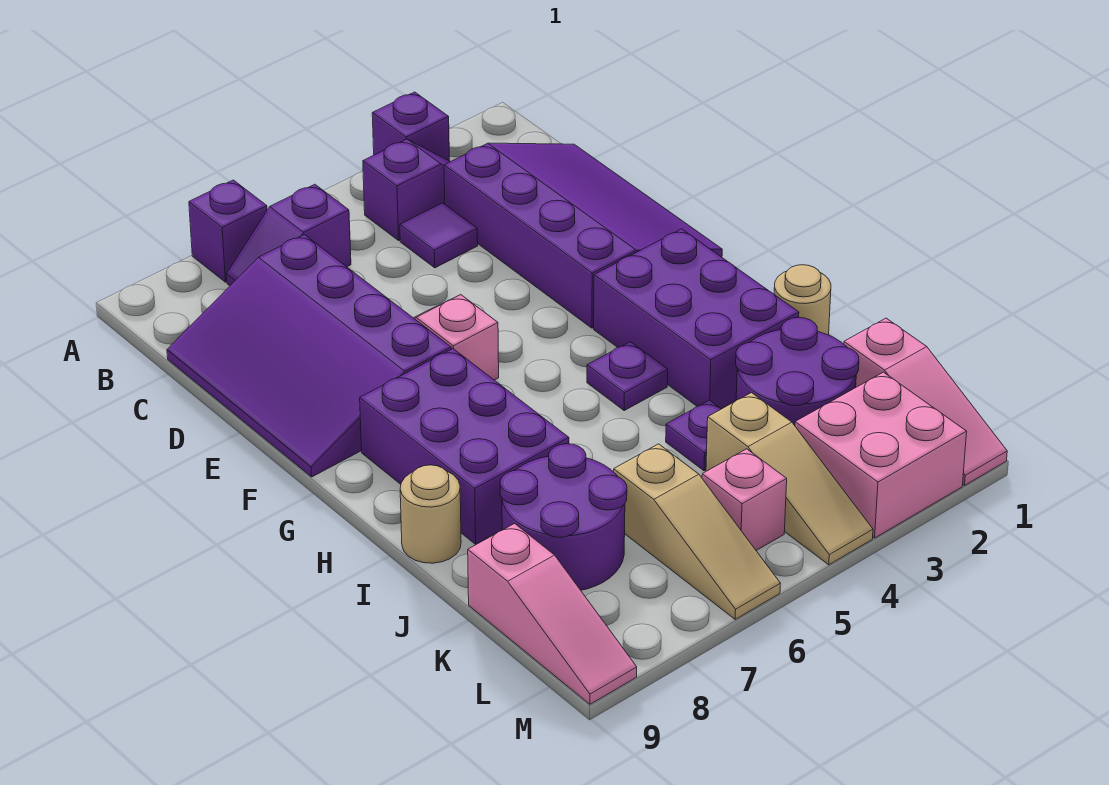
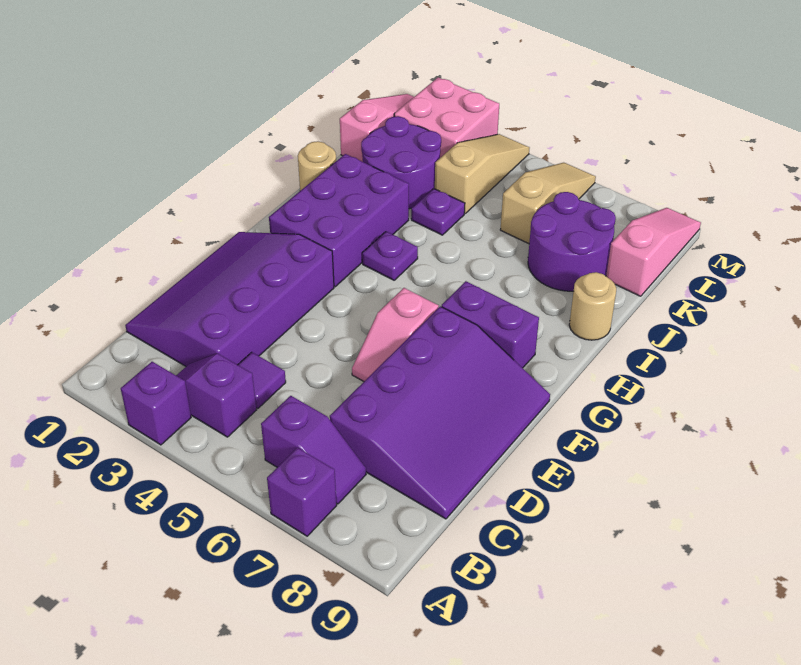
purple 2x3 brick [360,349,569,544] -> purple 1x2 brick [442,281,539,368]
pink 1x1 brick [702,449,787,550] -> none

